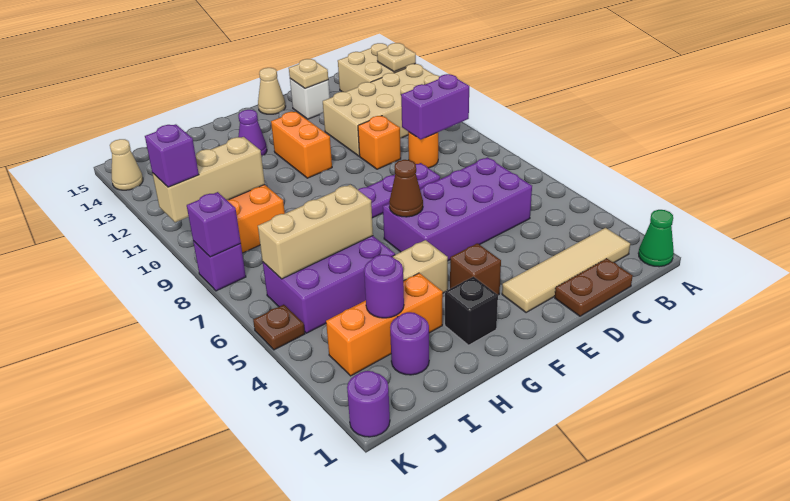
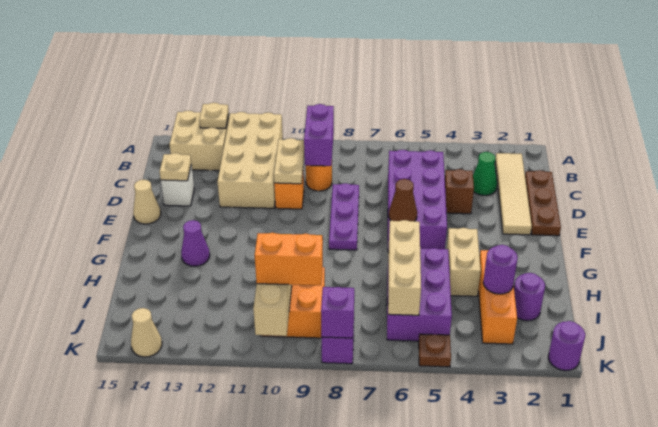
green 1x1 cone [638,210,674,267] -> green 1x1 cone moved to [473,152,497,195]
brown 1x2 plate [555,258,633,316] -> brown 1x3 plate [525,170,561,236]
none -> tan 1x2 plate [274,138,304,184]
brown 1x1 brick [450,243,501,295] -> brown 1x1 brick moved to [445,169,474,214]
orange 1x2 brick [271,112,332,178] -> orange 1x2 brick moved to [255,233,323,285]
black 1x1 brick [445,276,498,345] -> none
purple 1x1 brick [145,124,199,187] -> none

